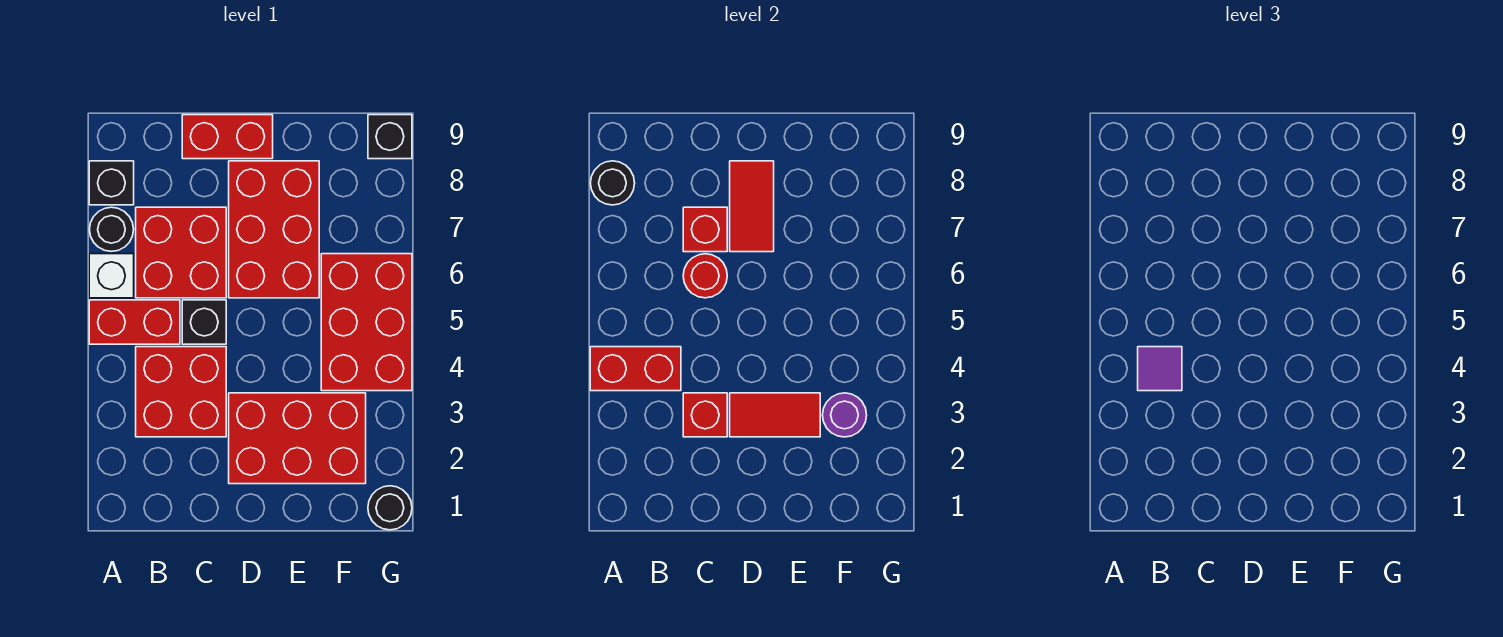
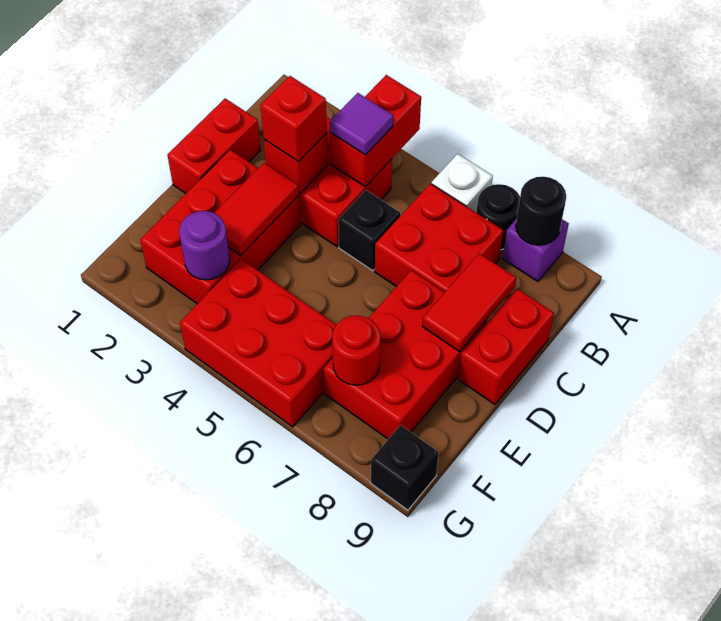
red 1x2 brick [89,300,180,344] -> red 1x2 brick moved to [167,98,261,194]
black 1x1 brick [89,161,134,205] -> purple 1x1 brick [502,219,569,282]
red 1x1 round brick [683,254,727,298] -> red 1x1 round brick moved to [332,315,381,385]
red 1x1 brick [683,207,727,252] -> red 1x1 brick moved to [260,76,327,162]
red 2x3 brick [229,161,319,298] -> red 2x3 brick turned to [324,270,487,439]
red 1x2 tile [730,161,774,252] -> red 1x2 tile turned to [422,253,516,351]
black 1x1 round brick [368,486,412,530] -> none

